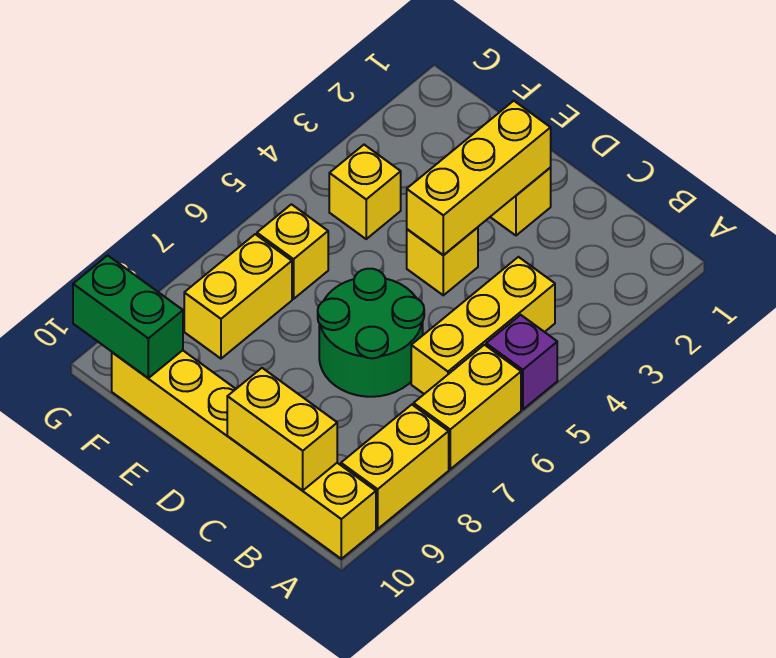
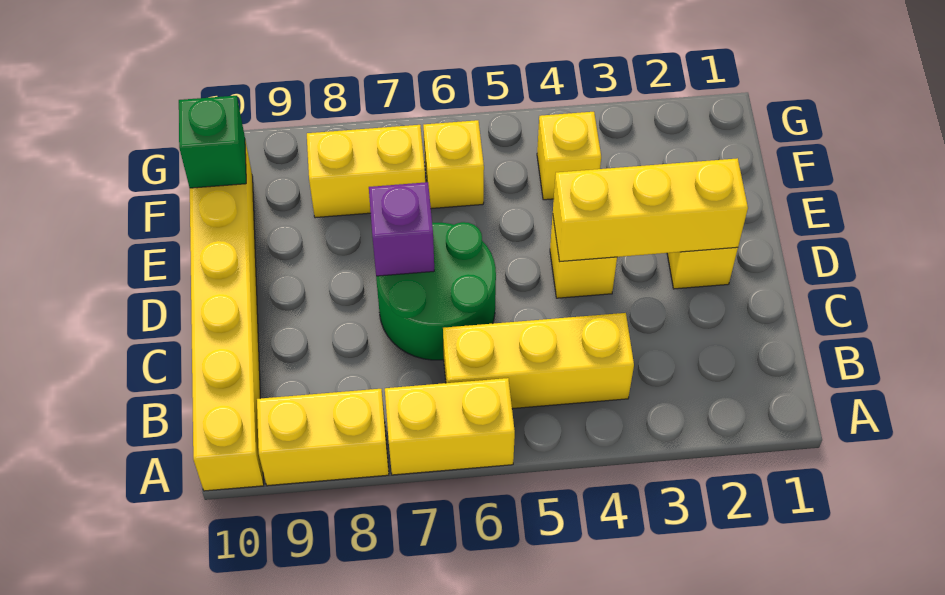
purple 1x1 brick [486,315,557,409] -> purple 1x1 brick moved to [369,182,434,276]
yellow 1x2 brick [227,368,337,491] -> none
green 1x2 brick [73,255,183,378] -> green 1x1 brick [179,96,246,188]

